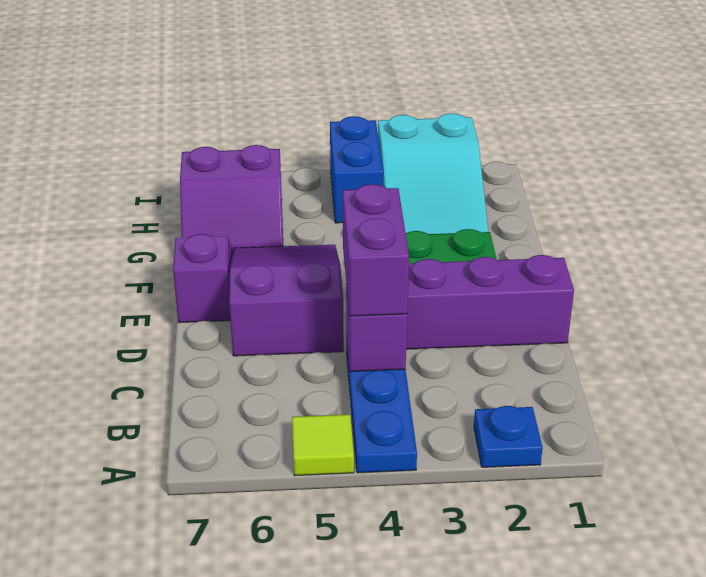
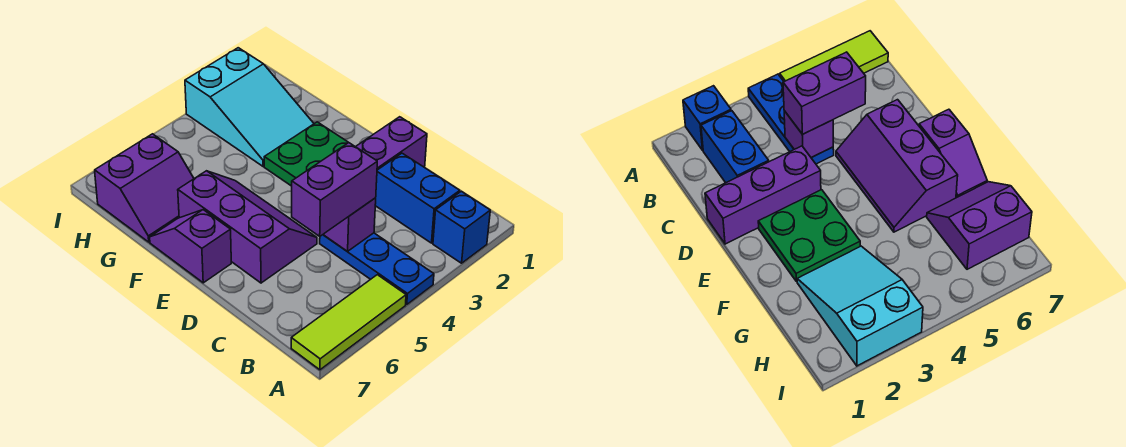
blue 1x1 plate [474,406,543,467] -> blue 1x1 brick [433,191,490,263]
lime 1x1 tile [292,414,354,476] -> lime 1x3 tile [291,275,406,370]
purple 1x2 brick [343,184,409,316] -> purple 1x2 brick turned to [292,143,377,236]
purple 2x3 slope [229,245,344,356] -> purple 2x3 slope turned to [178,171,317,283]
blue 1x2 brick [330,116,383,223] -> blue 1x2 brick moved to [375,153,460,243]

